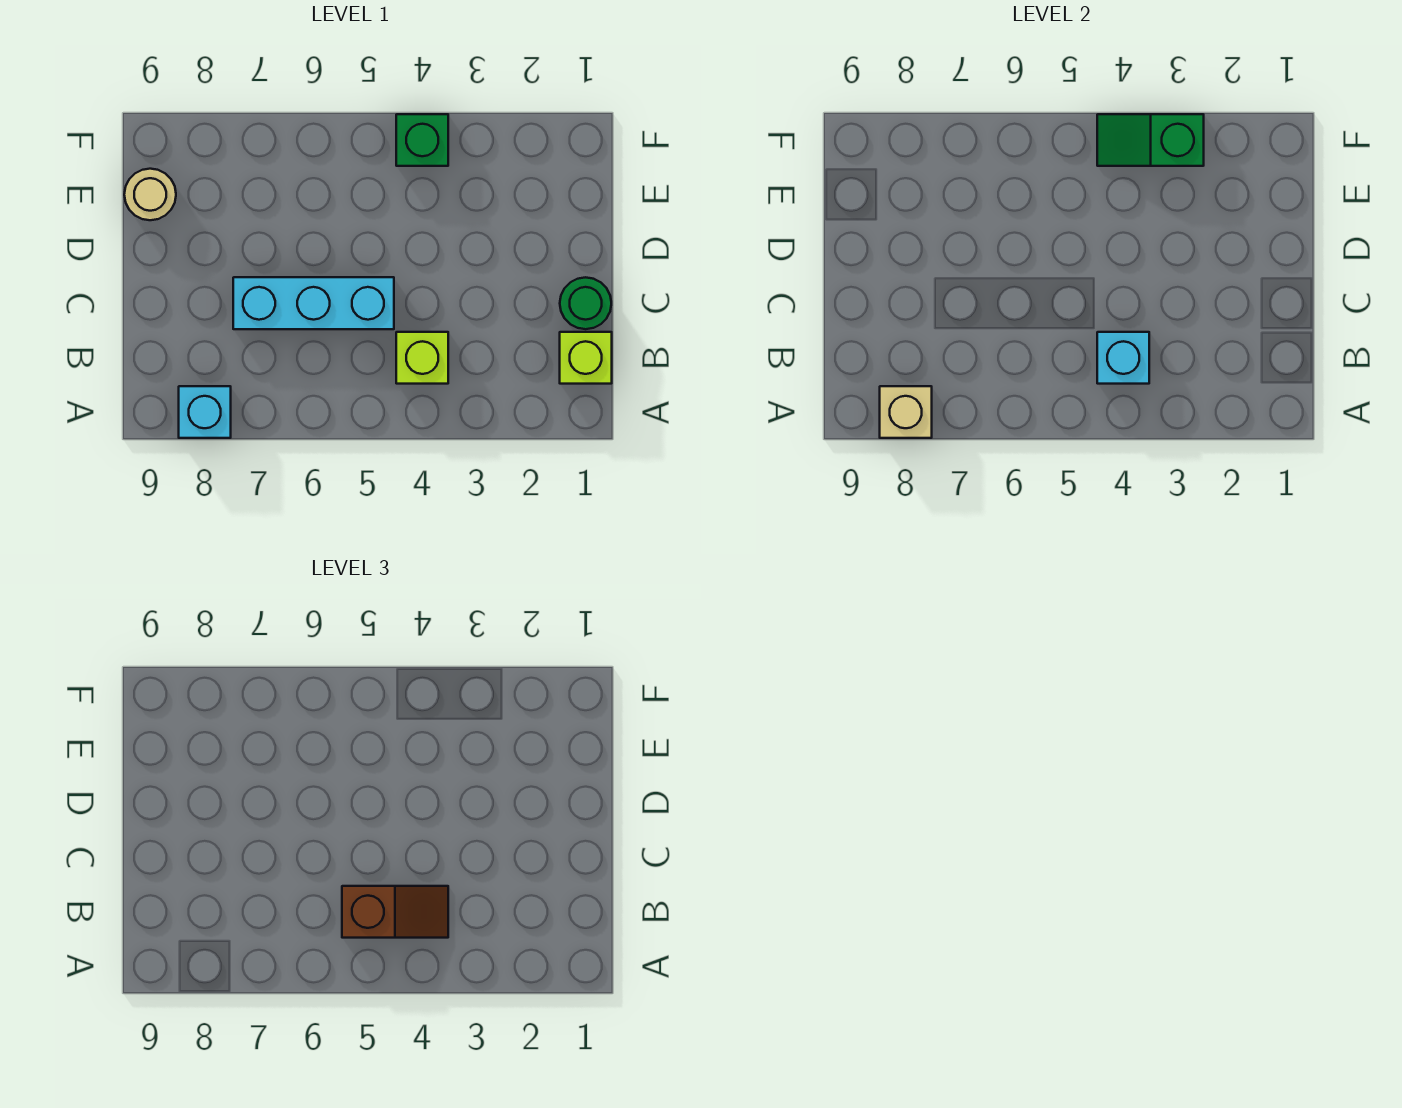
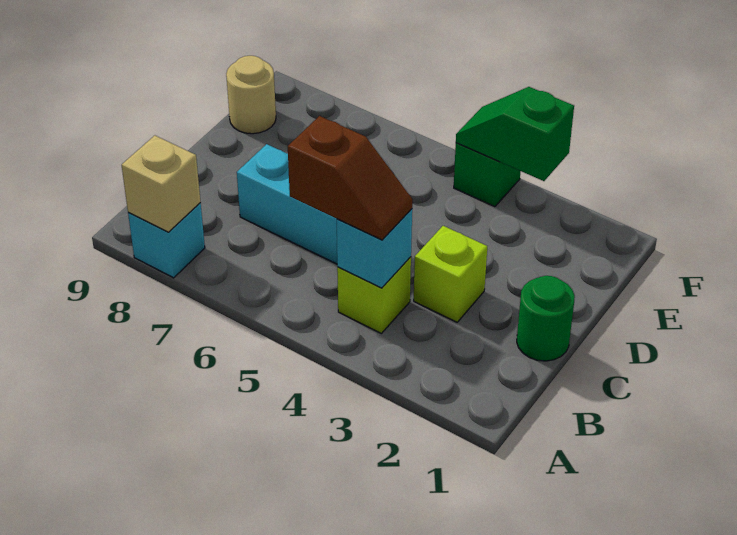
lime 1x1 brick [560,332,612,384] -> lime 1x1 brick moved to [414,226,487,322]

